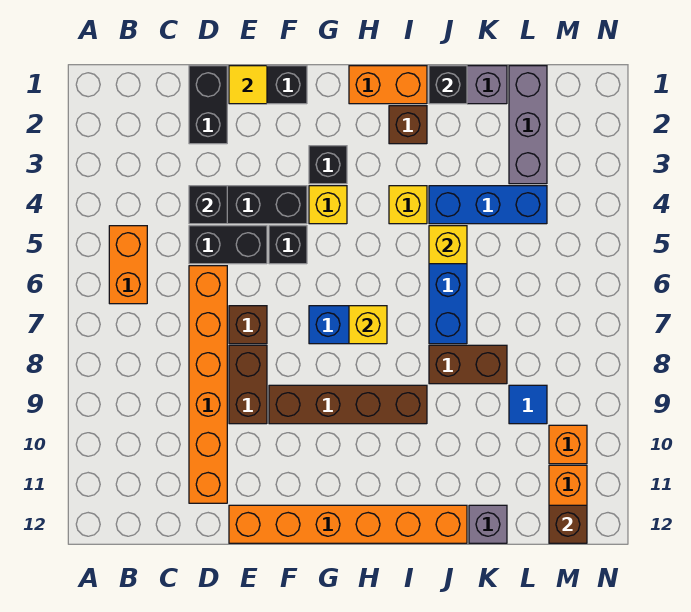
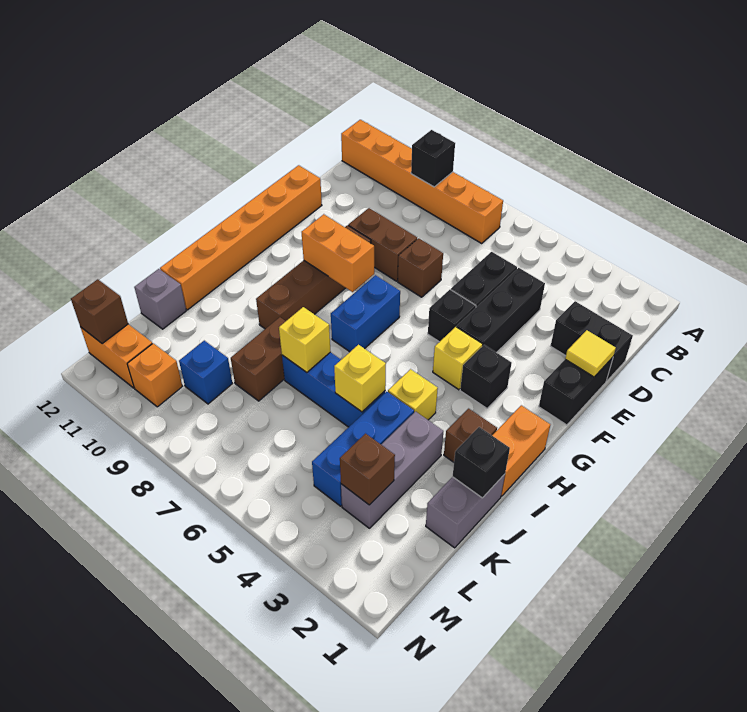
orange 1x2 brick [109,226,147,304] -> orange 1x2 brick moved to [302,214,374,292]
black 1x1 brick [189,186,227,224] -> black 1x1 brick moved to [411,130,455,187]
orange 1x6 brick [189,266,227,503] -> orange 1x6 brick moved to [341,120,503,243]
yellow 1x1 brick [349,306,387,344] -> yellow 1x1 brick moved to [279,307,331,372]
grey 1x3 brick [509,66,547,184] -> grey 1x3 brick turned to [341,412,443,528]
none -> brown 1x1 brick [340,434,395,505]
blue 1x1 tile [509,385,547,424] -> blue 1x1 brick [179,341,232,404]

